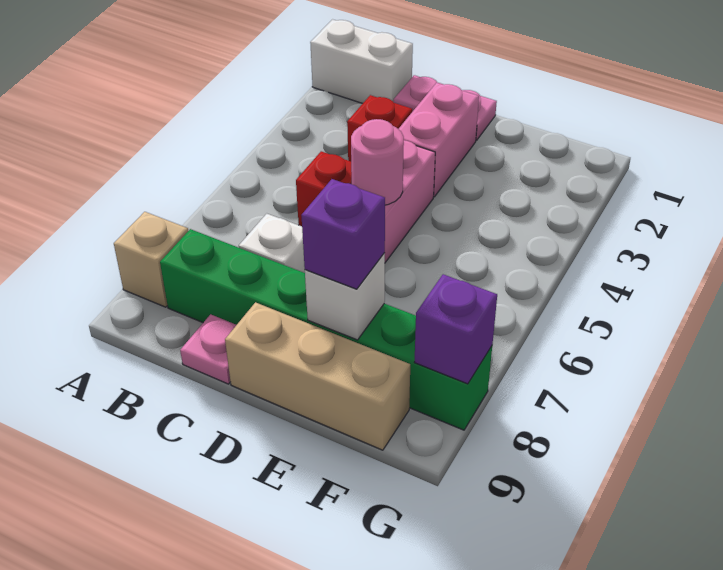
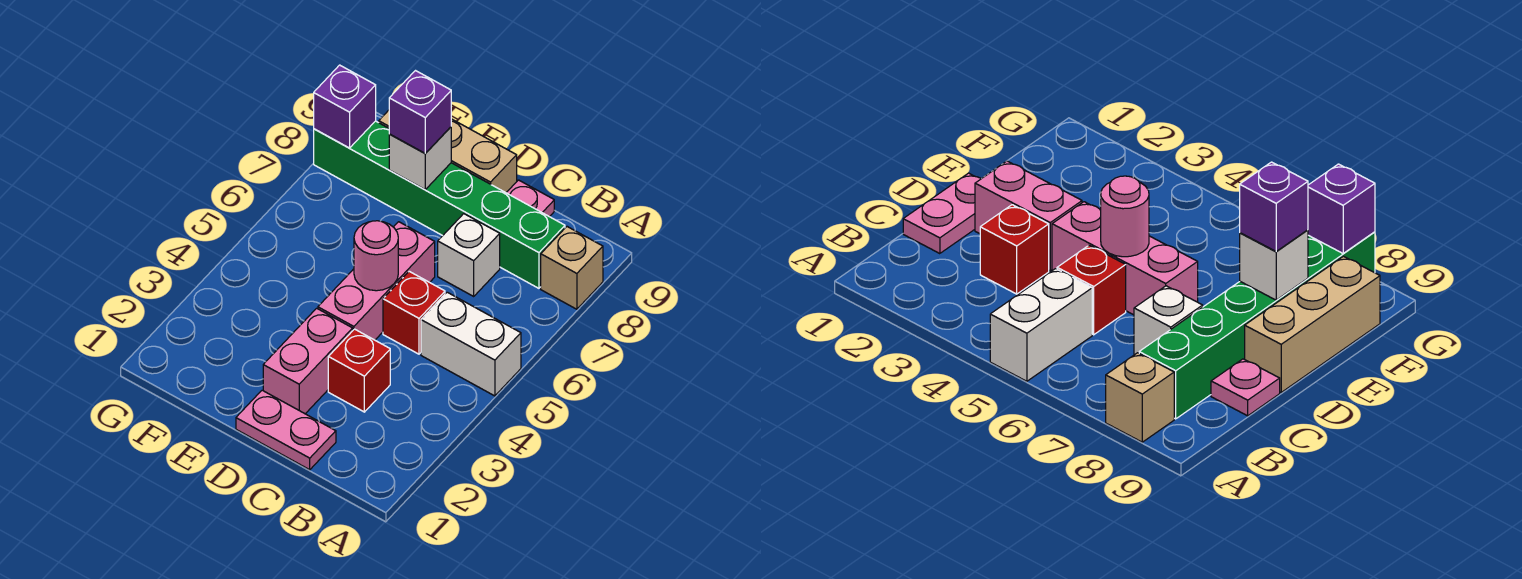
white 1x2 brick [310,19,413,103] -> white 1x2 brick moved to [421,292,521,396]

